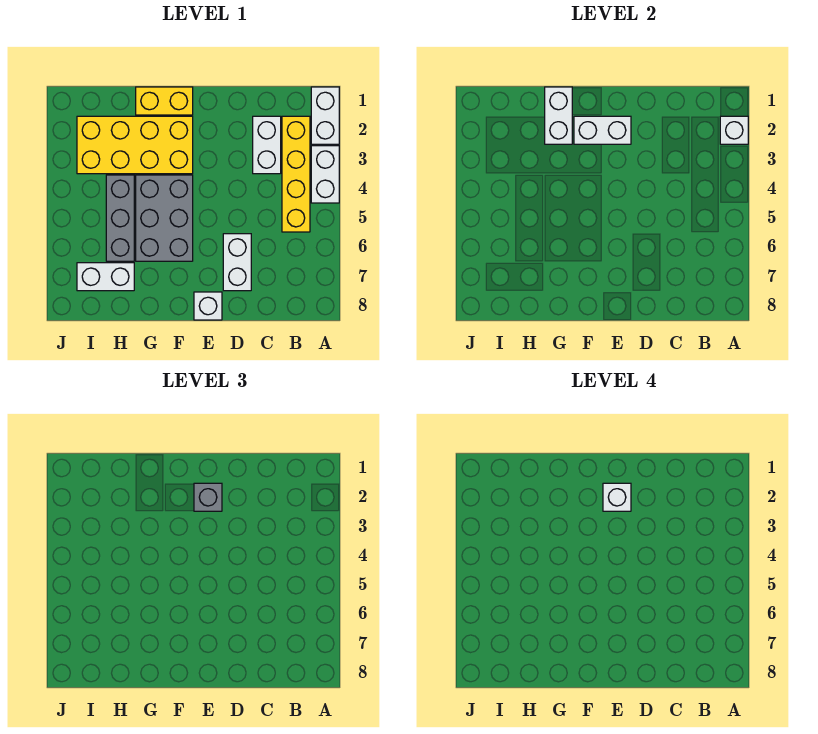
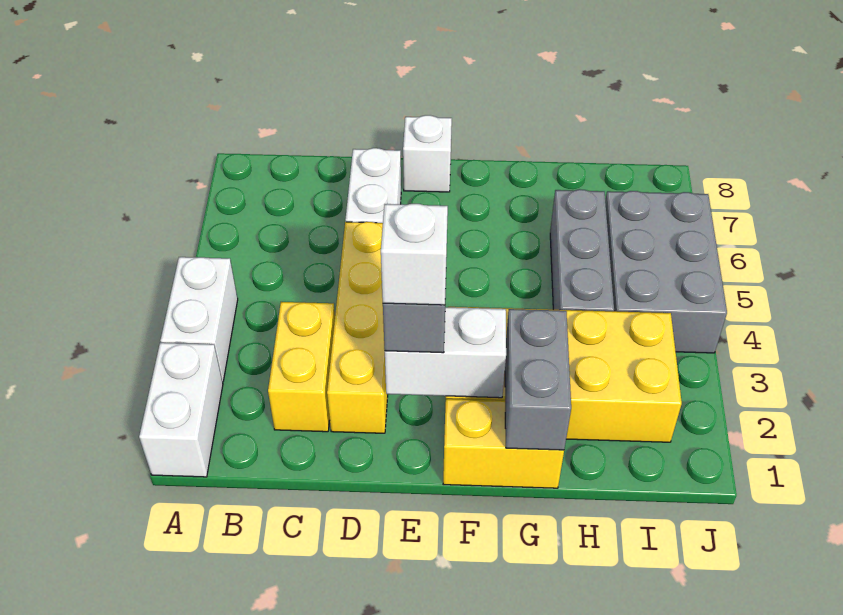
white 1x1 brick [720,116,748,144] -> none
yellow 1x4 brick [282,116,310,232] -> yellow 1x4 brick moved to [327,222,388,433]
white 1x2 brick [253,116,281,174] -> yellow 1x2 brick [268,302,335,432]
grey 2x3 brick [136,175,193,261] -> grey 2x3 brick moved to [605,191,727,353]
white 1x2 brick [545,87,572,144] -> grey 1x2 brick [505,309,571,450]
white 1x2 brick [77,263,134,291] -> none

